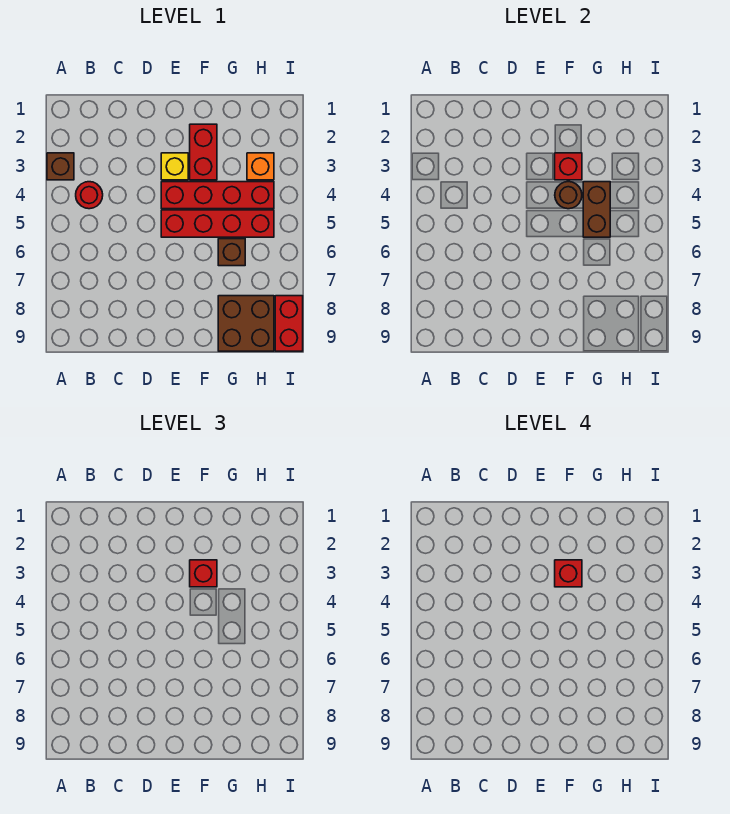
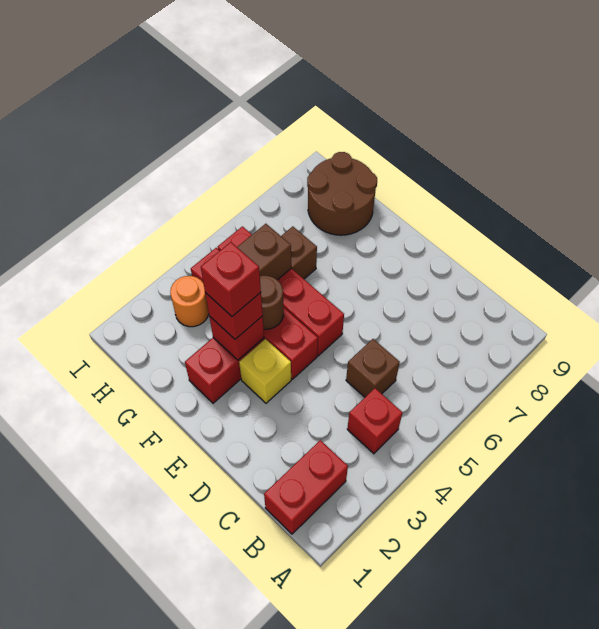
brown 1x1 brick [47,153,74,180] -> brown 1x1 brick moved to [346,339,400,397]
red 1x1 round brick [76,182,103,209] -> red 1x1 brick [347,388,402,454]
brown 2x2 brick [218,296,274,351] -> brown 2x2 round brick [307,152,377,235]
orange 1x1 brick [247,153,274,180] -> orange 1x1 round brick [170,276,209,327]
red 1x2 brick [275,296,303,351] -> red 1x2 brick moved to [264,440,348,534]

